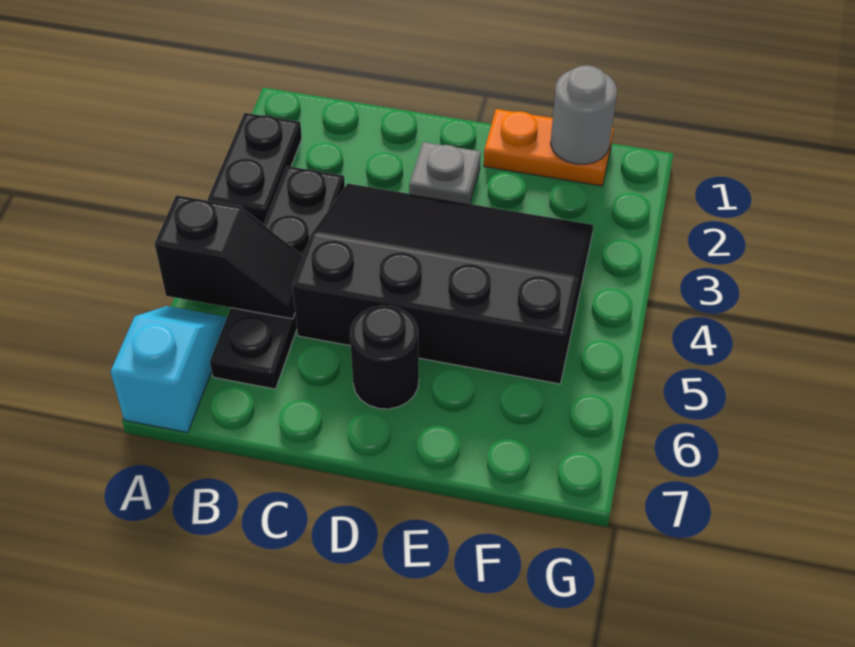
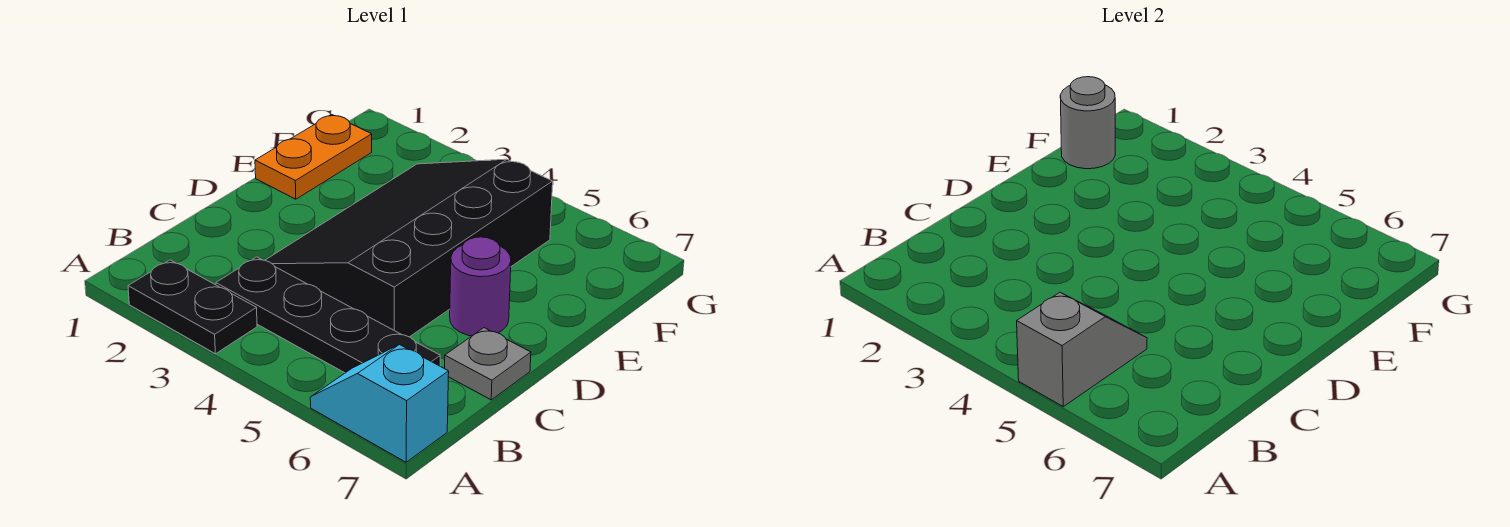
black 1x2 slope [155,195,303,319] -> grey 1x2 slope [1017,293,1147,407]
grey 1x1 plate [409,142,481,204] -> grey 1x1 plate moved to [445,328,531,400]
black 1x1 round brick [350,306,419,409] -> purple 1x1 round brick [450,237,511,336]

